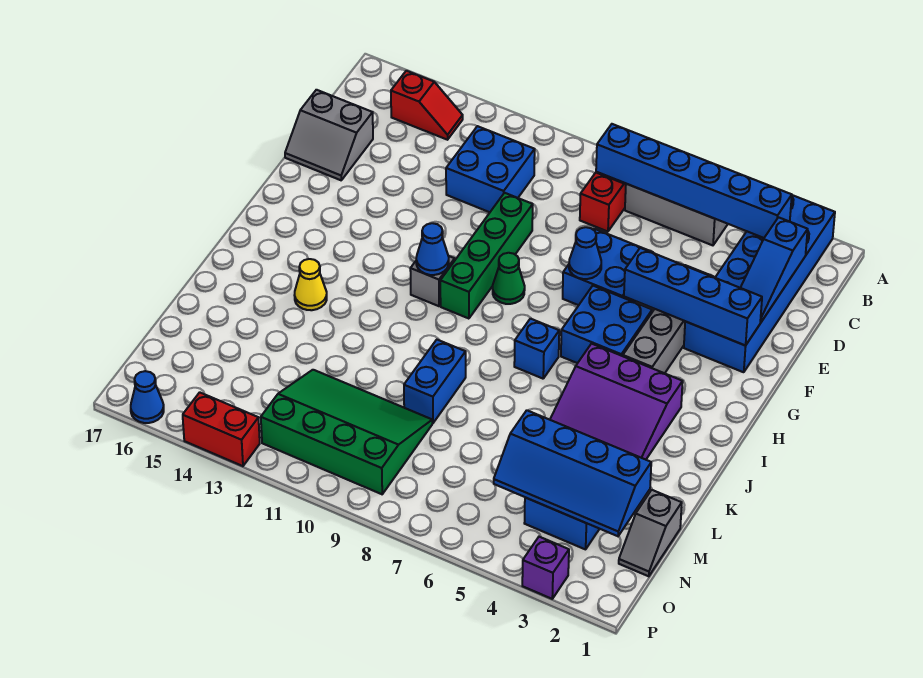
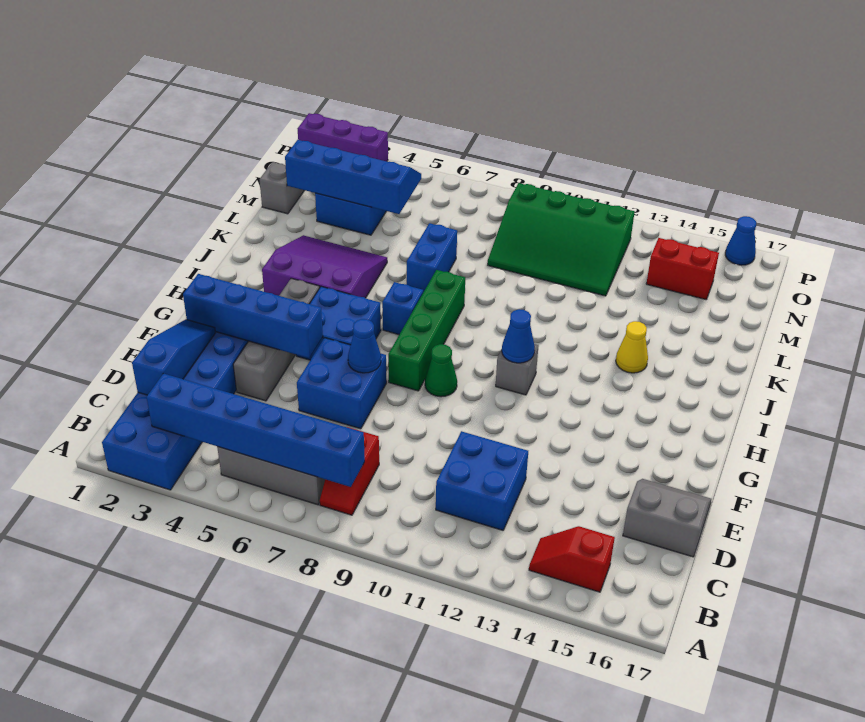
green 1x4 brick [440,193,533,319] -> green 1x4 brick moved to [388,270,465,391]
blue 1x2 brick [404,340,466,423] -> blue 1x2 brick moved to [407,223,457,292]
purple 1x1 brick [522,537,569,599] -> purple 1x3 brick [298,113,388,161]
red 1x2 brick [183,392,260,466] -> red 1x2 brick moved to [646,238,719,299]

